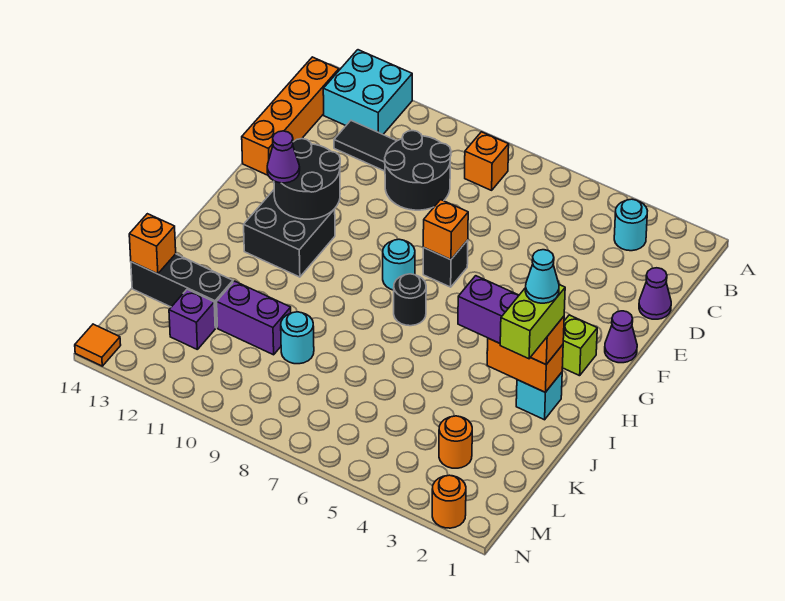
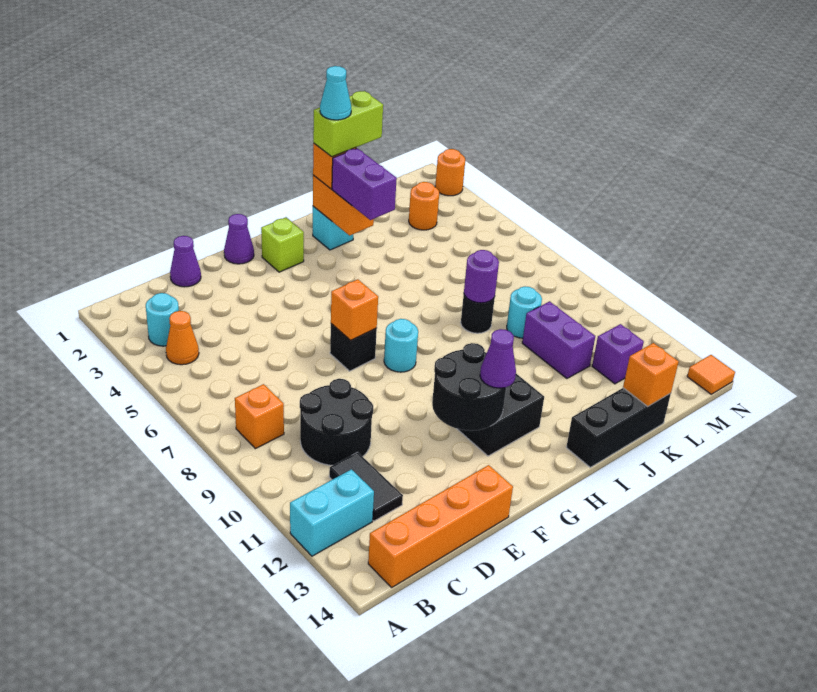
cyan 2x2 brick [323,50,412,134] -> cyan 1x2 brick [290,469,374,556]
none -> orange 1x1 cone [166,311,199,365]
black 1x1 round brick [394,274,426,326] -> black 1x1 round brick moved to [461,295,495,333]
none -> purple 1x1 round brick [464,250,499,303]
black 1x3 brick [131,254,233,328] -> black 1x3 brick turned to [566,388,671,467]

